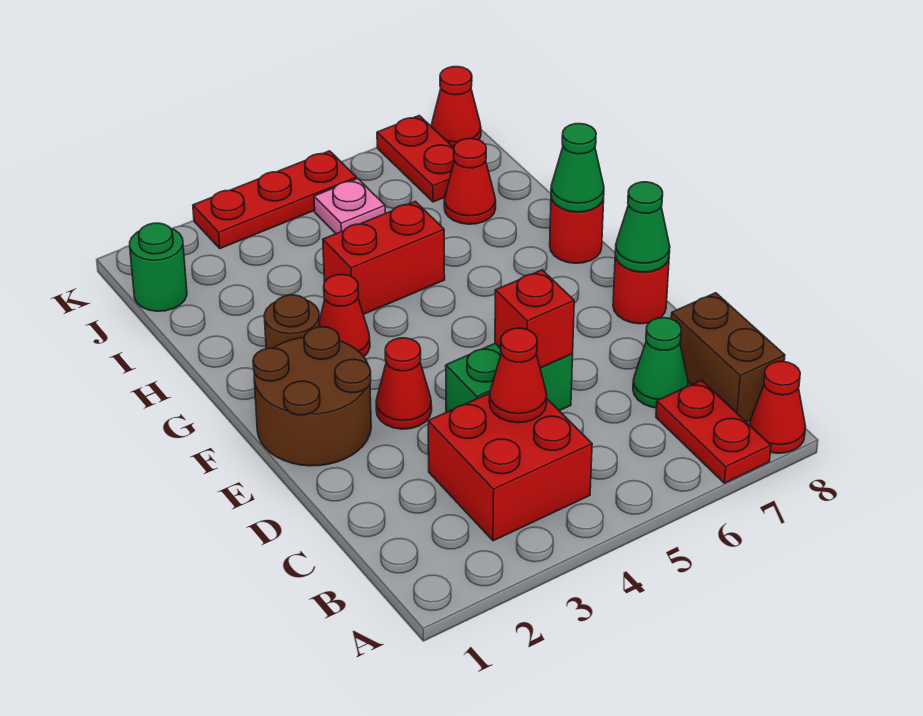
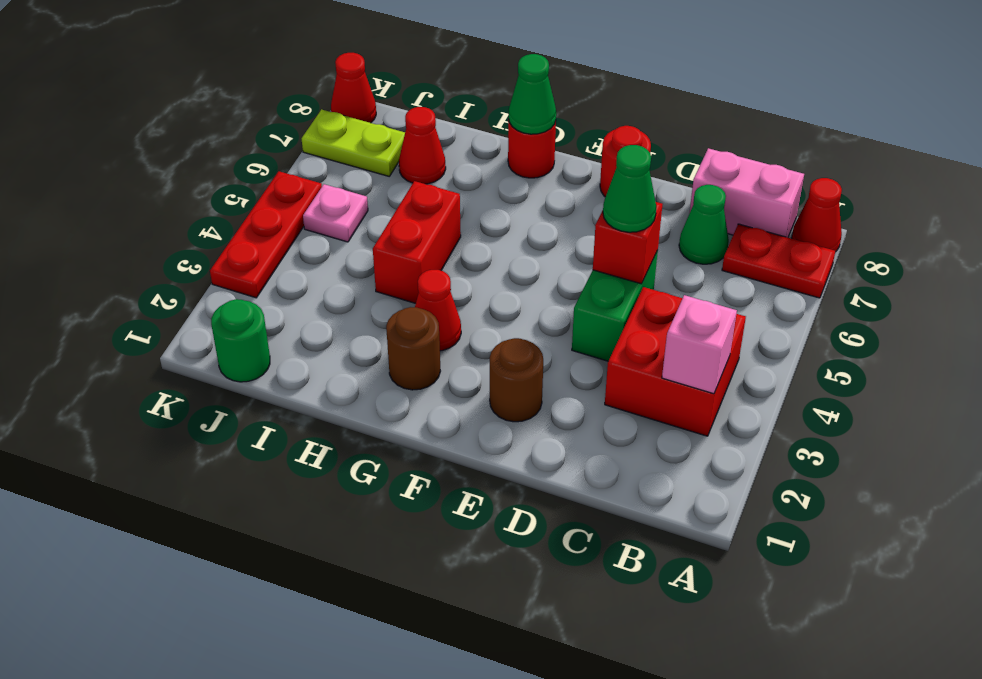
none -> pink 1x1 brick [662,295,737,394]
brown 1x2 brick [671,293,785,422] -> pink 1x2 brick [690,148,804,238]
red 1x1 cone [489,328,547,423] -> none
brown 2x2 round brick [253,327,371,466] -> brown 1x1 round brick [490,338,543,422]
red 1x1 cone [376,338,432,429] -> none
green 1x1 cone [615,182,670,272] -> green 1x1 cone moved to [603,145,656,232]
red 1x2 plate [377,116,454,202] -> lime 1x2 plate [302,109,405,176]

